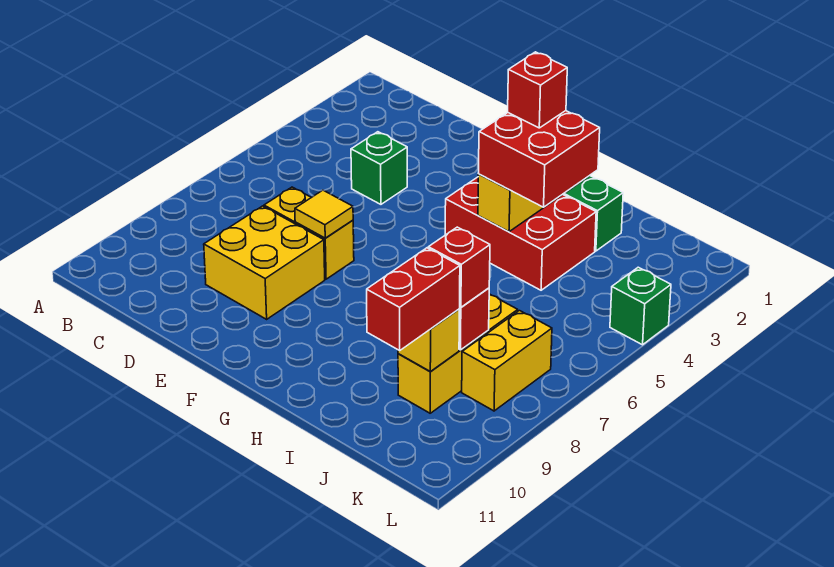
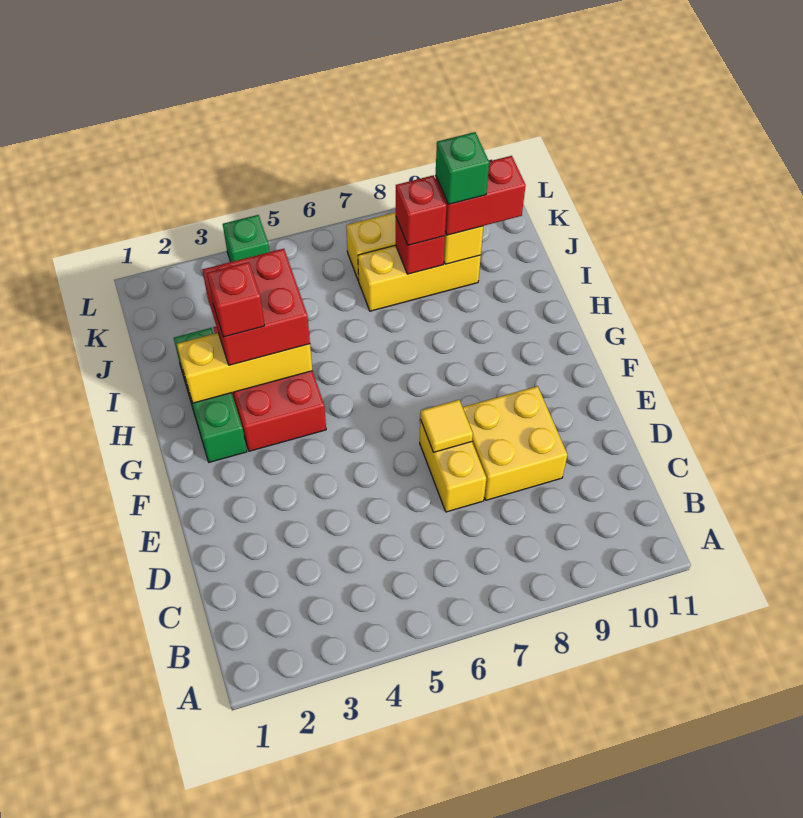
green 1x1 brick [351,132,407,204] -> green 1x1 brick moved to [436,132,489,204]

